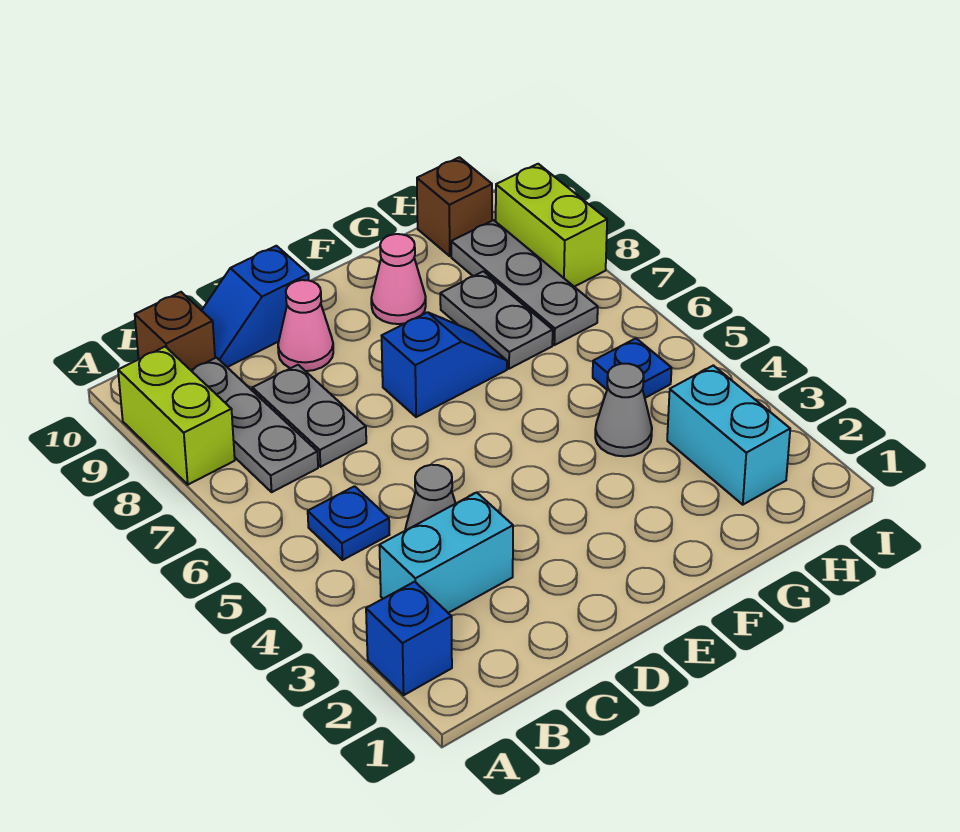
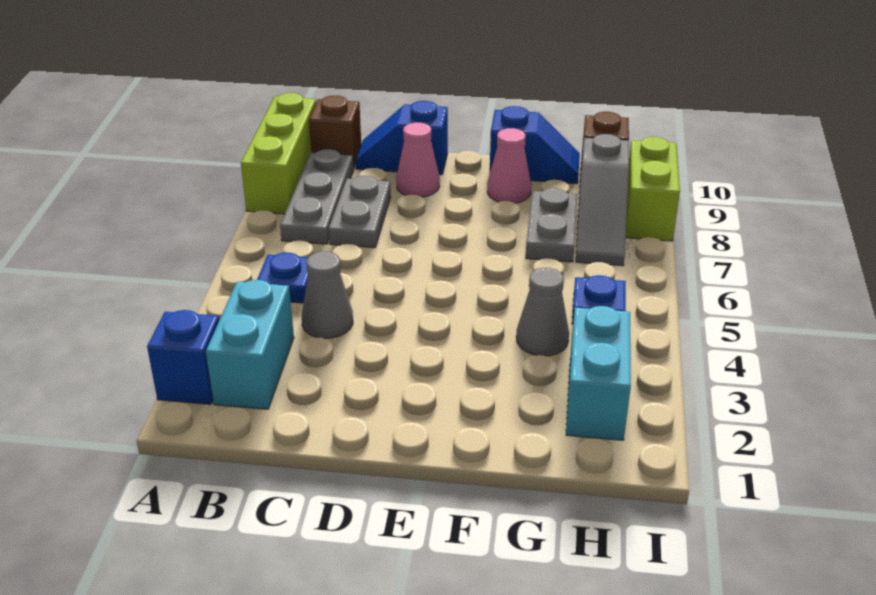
lime 1x2 brick [118,347,235,485] -> lime 1x3 brick [241,93,316,214]
cyan 1x2 brick [379,493,513,613] -> cyan 1x2 brick turned to [206,280,294,409]
blue 1x2 slope [382,312,507,417] -> blue 1x2 slope moved to [490,106,580,184]
grey 1x3 plate [451,220,598,345] -> grey 1x3 slope [576,134,629,266]

